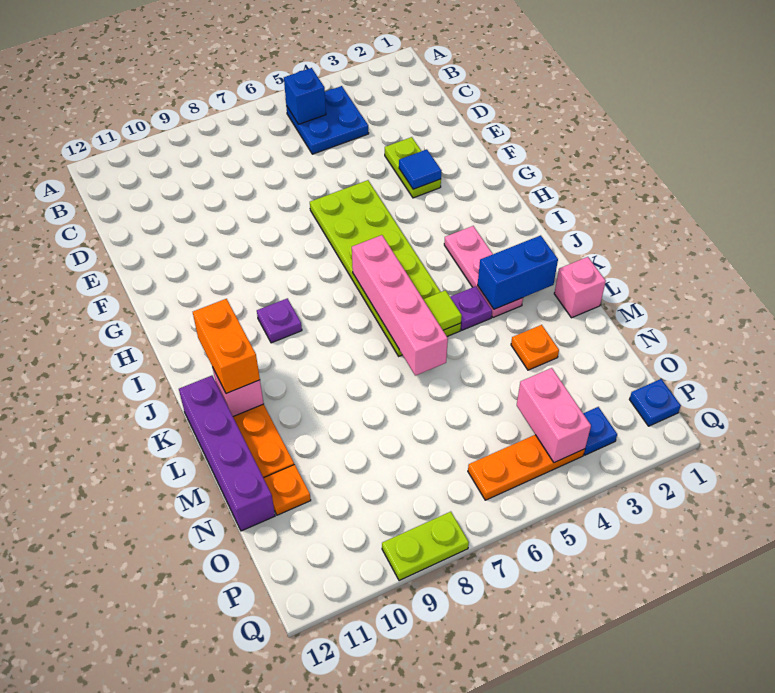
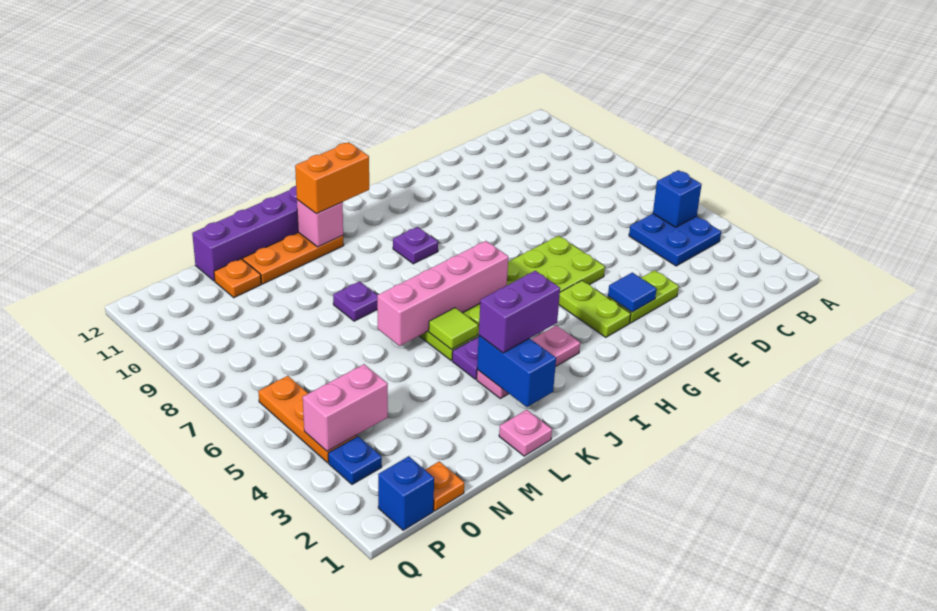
none -> purple 1x2 brick [479,271,560,353]
pink 1x1 brick [554,257,606,318] -> pink 1x1 plate [499,410,552,456]
none -> purple 1x1 plate [333,281,377,321]
orange 1x1 plate [511,325,559,370] -> orange 1x1 plate moved to [425,461,464,511]
blue 1x1 plate [629,379,681,426] -> blue 1x1 brick [378,456,434,530]
lime 1x2 plate [382,512,469,581] -> lime 1x2 plate moved to [559,281,631,337]

